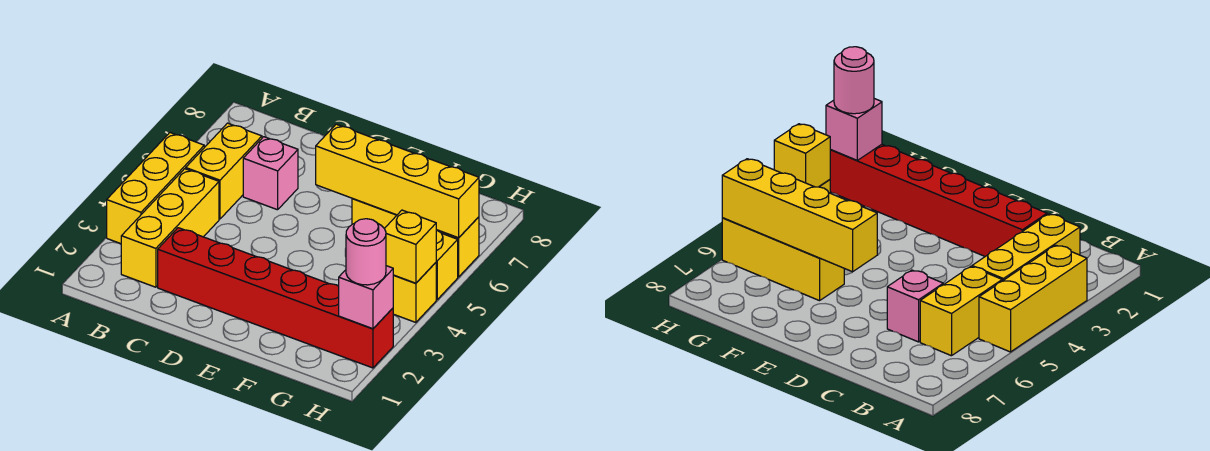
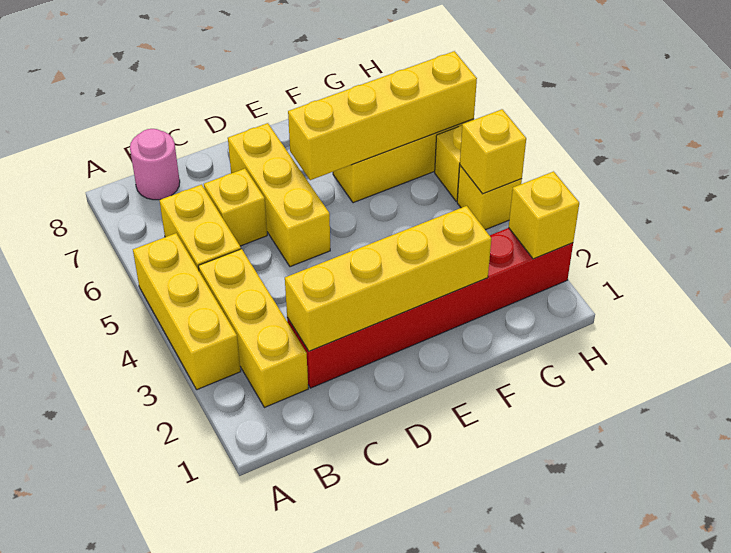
none -> yellow 1x4 brick [285,206,491,351]
pink 1x1 brick [243,137,298,210] -> yellow 1x1 brick [204,169,267,246]
none -> yellow 1x3 brick [228,123,330,267]
pink 1x1 brick [339,266,393,329] -> yellow 1x1 brick [509,171,579,259]
pink 1x1 round brick [346,219,386,285] -> pink 1x1 round brick moved to [130,129,180,200]

